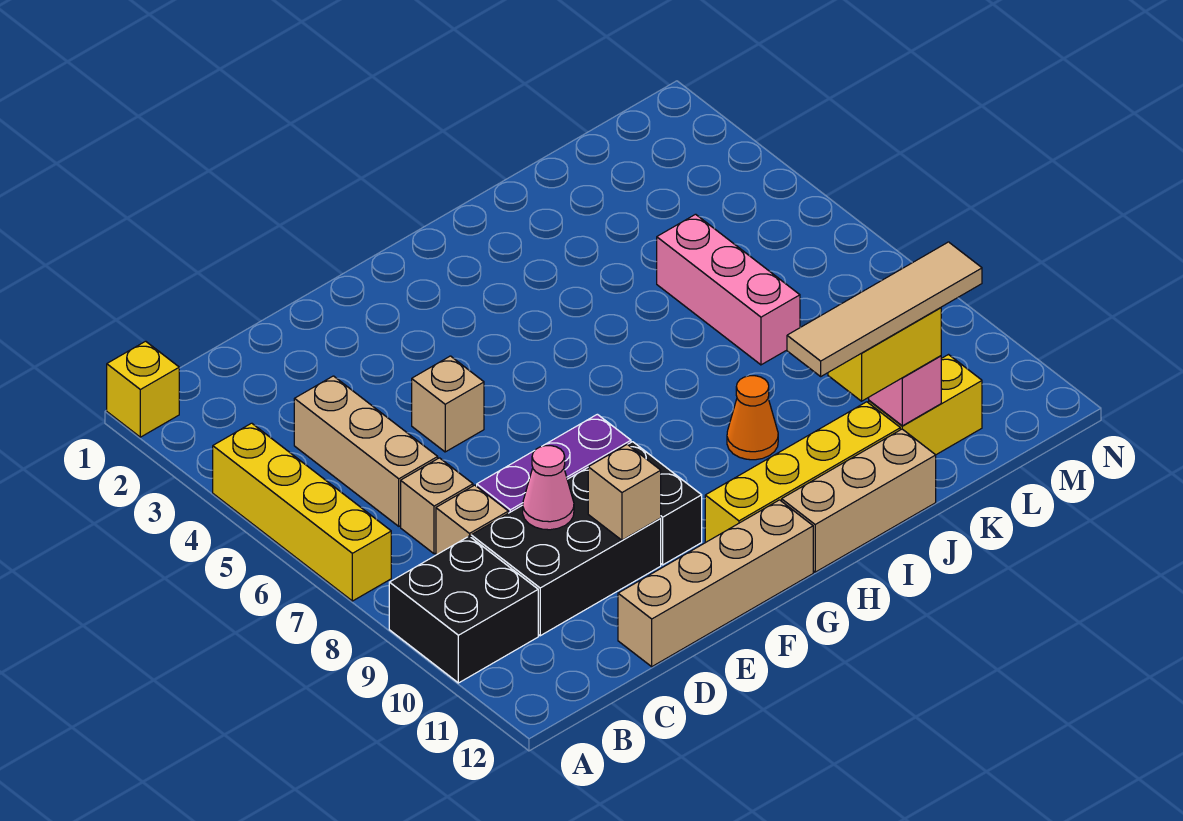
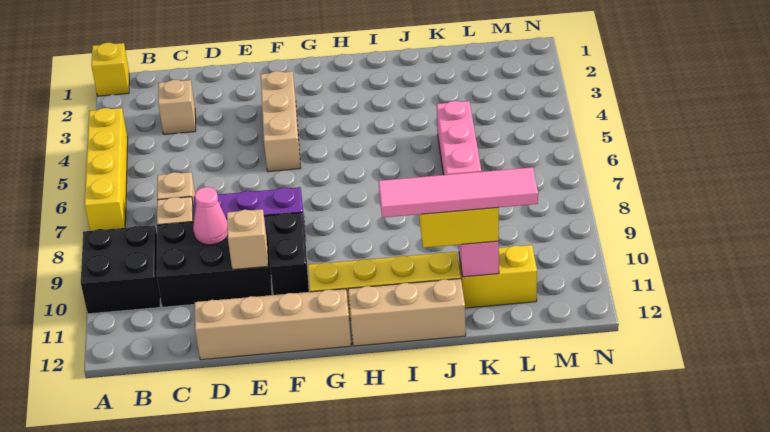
tan 1x3 brick [294,376,438,526] -> tan 1x3 brick moved to [260,71,300,172]
tan 1x1 brick [412,356,484,452] -> tan 1x1 brick moved to [158,80,196,134]
orange 1x1 cone [727,376,778,460] -> none
tan 1x4 tile [787,242,982,376] -> pink 1x4 tile [378,167,538,218]

